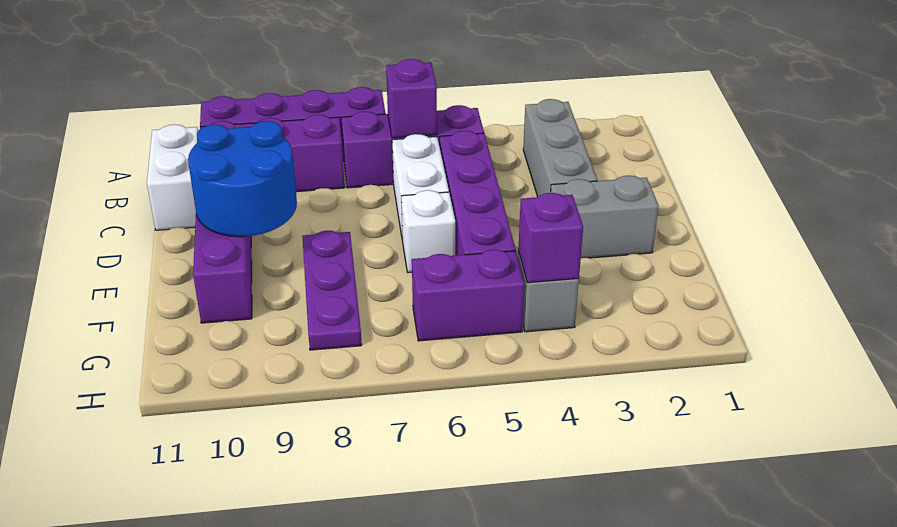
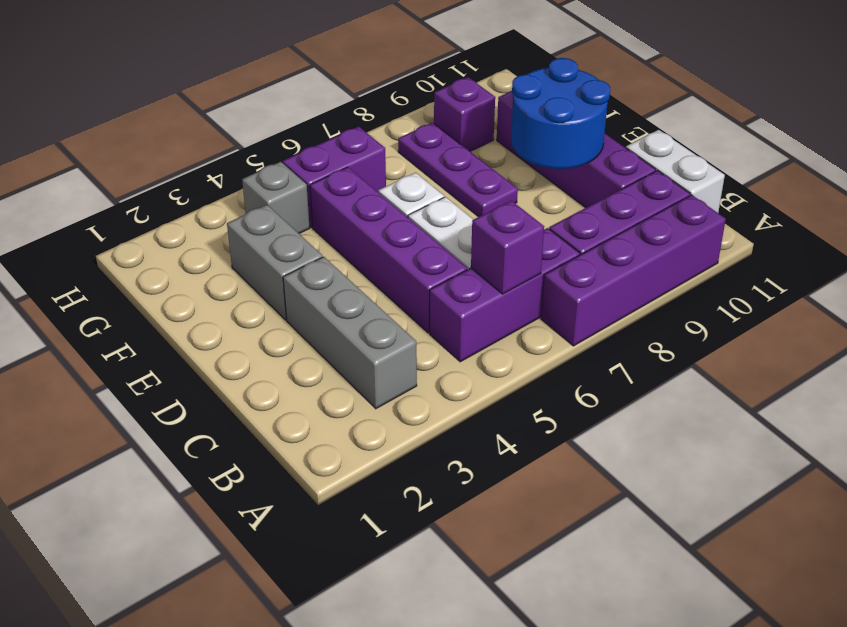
grey 1x2 brick [551,176,659,258] -> grey 1x2 brick turned to [227,205,323,320]
purple 1x1 brick [518,193,583,283] -> purple 1x1 brick moved to [434,77,495,151]

